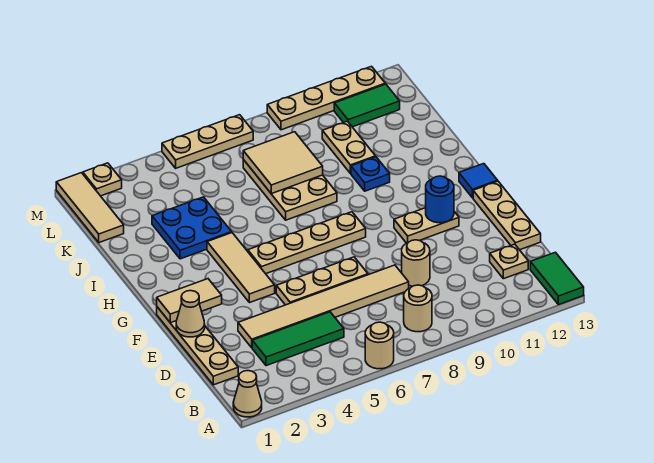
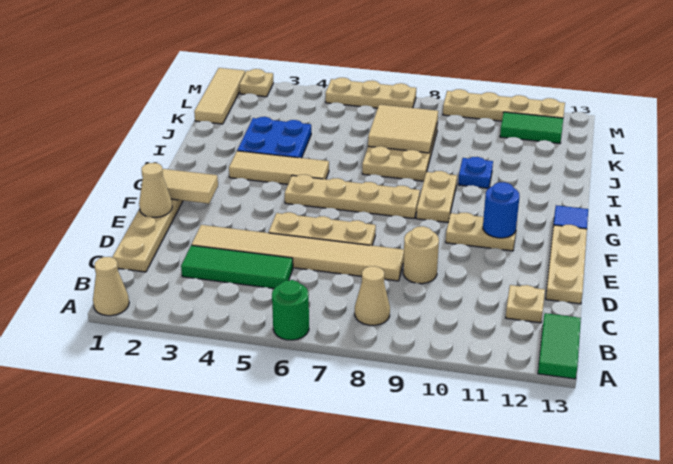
tan 1x1 round brick [365,322,394,369] -> green 1x1 round brick [272,280,309,340]
tan 1x1 round brick [404,285,432,332] -> tan 1x1 cone [355,266,390,325]
tan 1x3 tile [207,233,275,303] -> tan 1x3 tile turned to [229,151,329,184]
tan 1x2 plate [322,121,376,174] -> tan 1x2 plate moved to [416,171,457,222]

